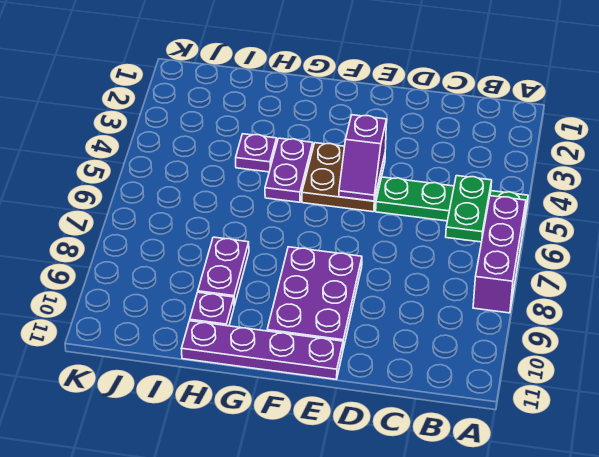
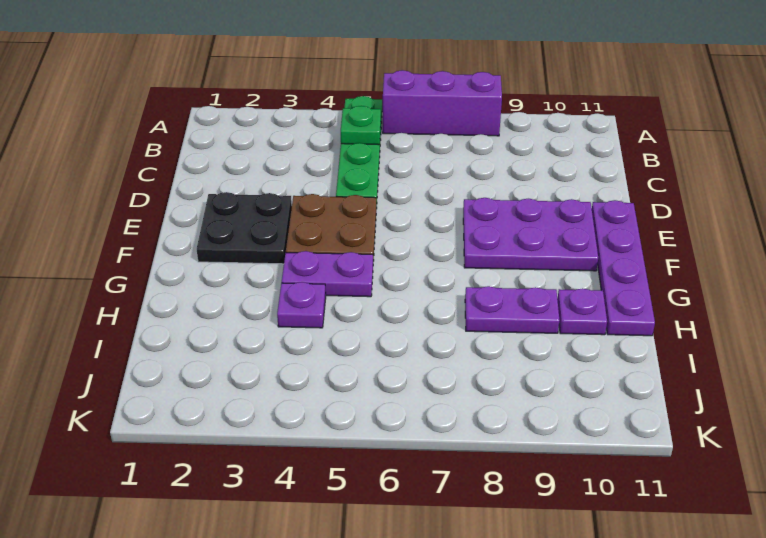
green 1x2 plate [446,176,492,242] -> green 1x1 plate [341,106,381,145]
none -> black 2x2 plate [197,192,292,264]
purple 1x2 slope [339,115,387,201] -> none

